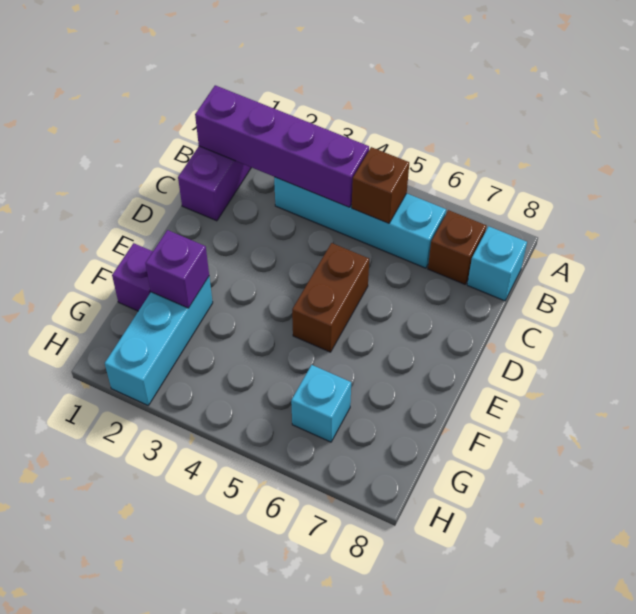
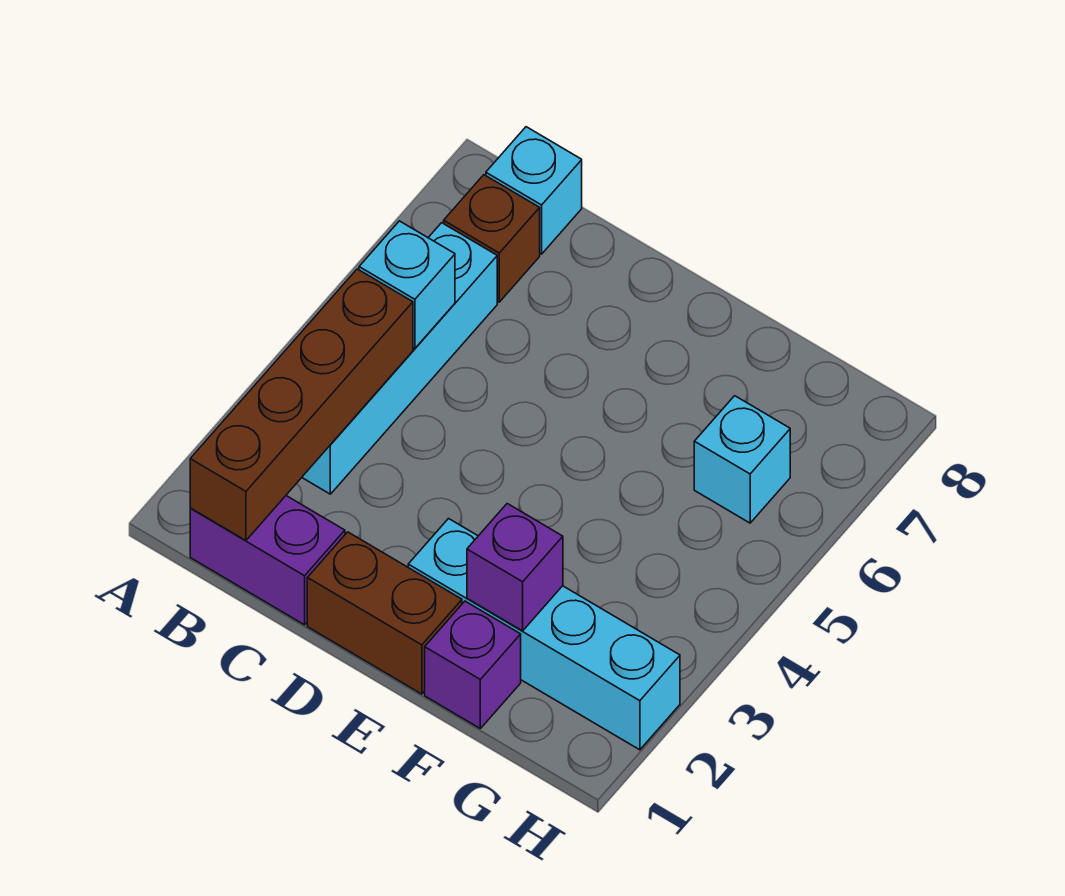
purple 1x4 brick [195,85,369,207] -> brown 1x4 brick [190,269,413,540]
brown 1x1 brick [352,147,409,223] -> cyan 1x1 brick [359,221,455,348]
brown 1x2 brick [292,243,369,352] -> brown 1x2 brick moved to [307,532,462,694]
cyan 1x3 brick [105,277,213,405] -> cyan 1x4 brick [408,519,680,750]

